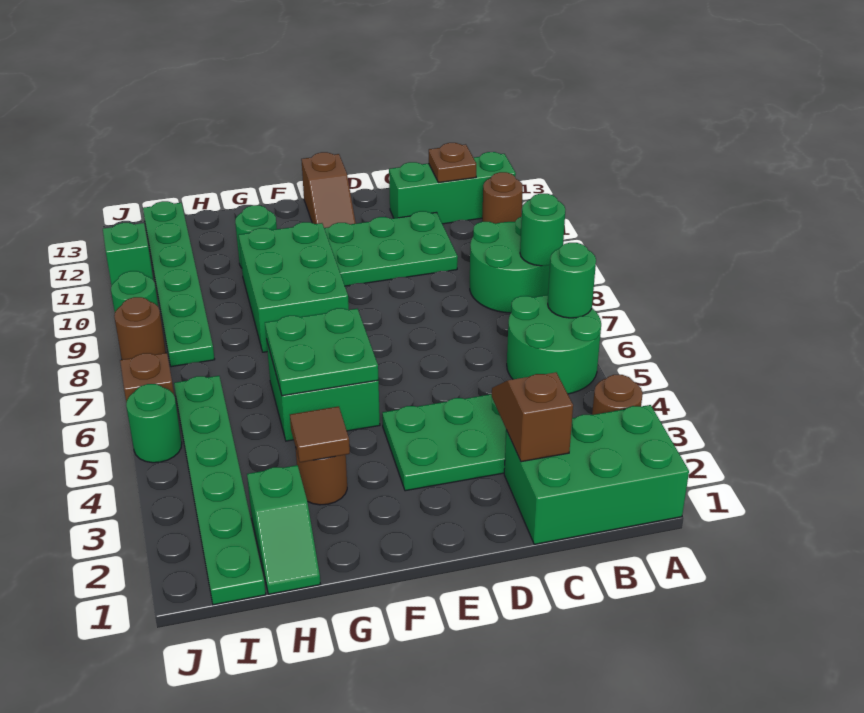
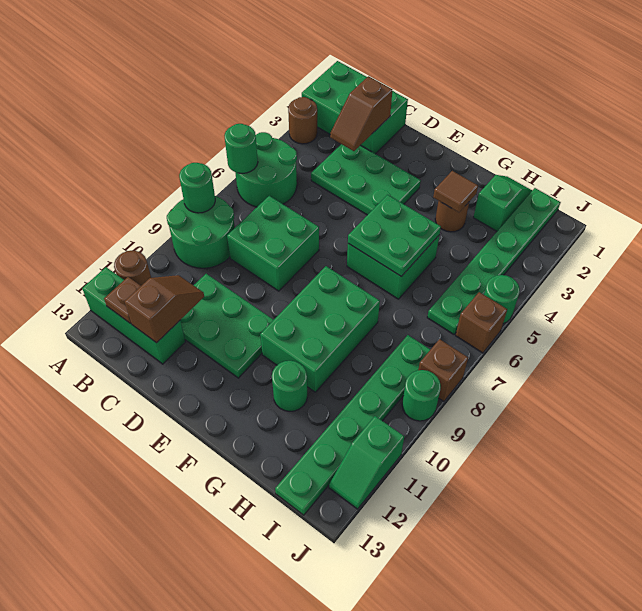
none -> green 2x2 brick [227,196,319,291]
brown 1x2 slope [301,152,356,228] -> brown 1x2 slope moved to [125,275,204,343]
brown 1x1 round brick [114,297,166,360] -> brown 1x1 brick [418,339,468,402]

